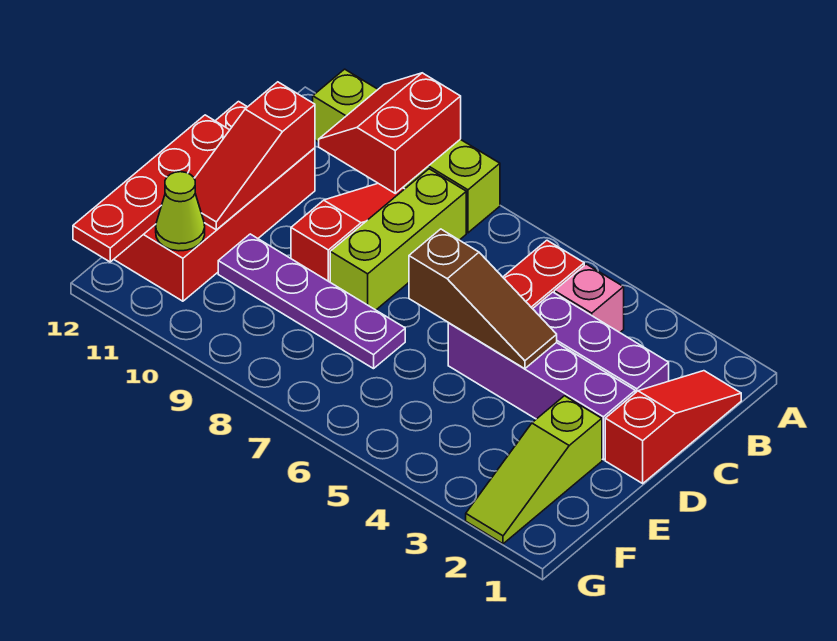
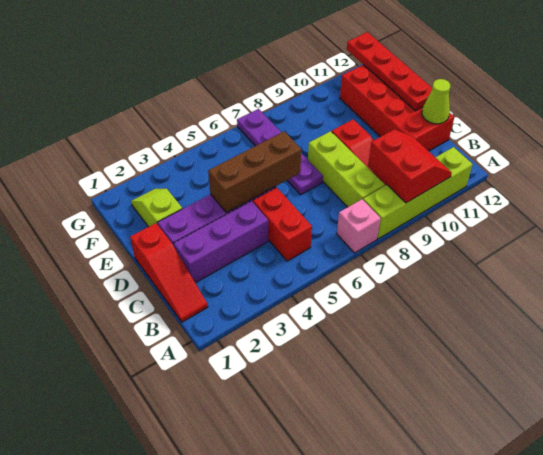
pink 1x1 brick [554,264,624,332] -> pink 1x1 brick moved to [337,199,381,253]
red 1x3 slope [194,82,315,230] -> none
brown 1x3 slope [409,229,557,369] -> brown 1x3 brick [208,131,301,213]
lime 1x3 slope [466,396,602,544] -> lime 1x2 slope [131,189,182,227]
purple 1x4 plate [218,234,405,369] -> purple 1x4 plate turned to [237,109,323,195]
lime 1x1 cone [156,172,205,251] -> lime 1x1 cone moved to [422,79,451,124]

